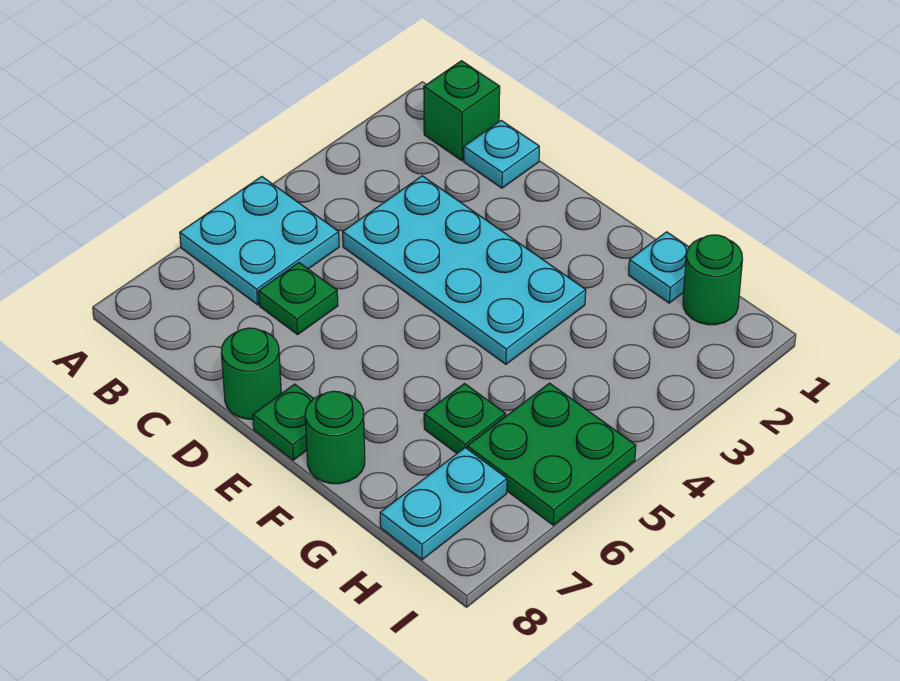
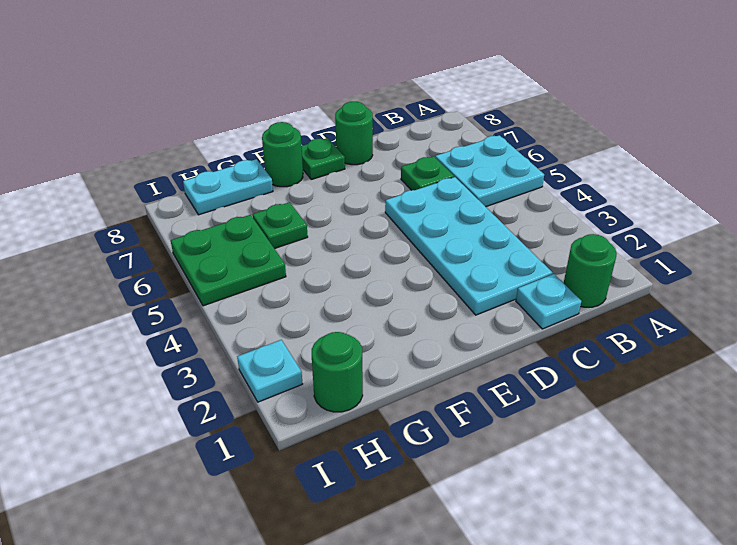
green 1x1 brick [424,61,500,161] -> green 1x1 round brick [564,234,617,307]
cyan 2x4 plate [343,176,586,364] -> cyan 2x4 plate turned to [385,177,552,315]
cyan 1x1 plate [629,232,689,303] -> cyan 1x1 plate moved to [237,340,302,402]
cyan 1x2 plate [380,448,507,560] -> cyan 1x2 plate turned to [183,159,273,215]

